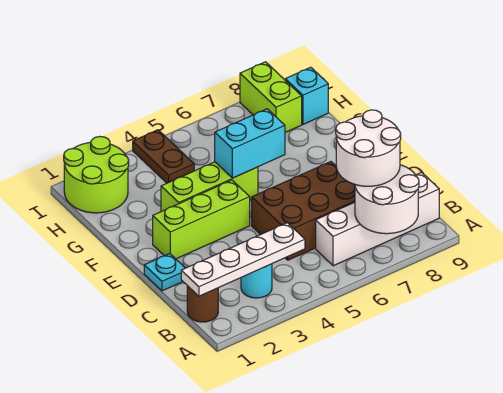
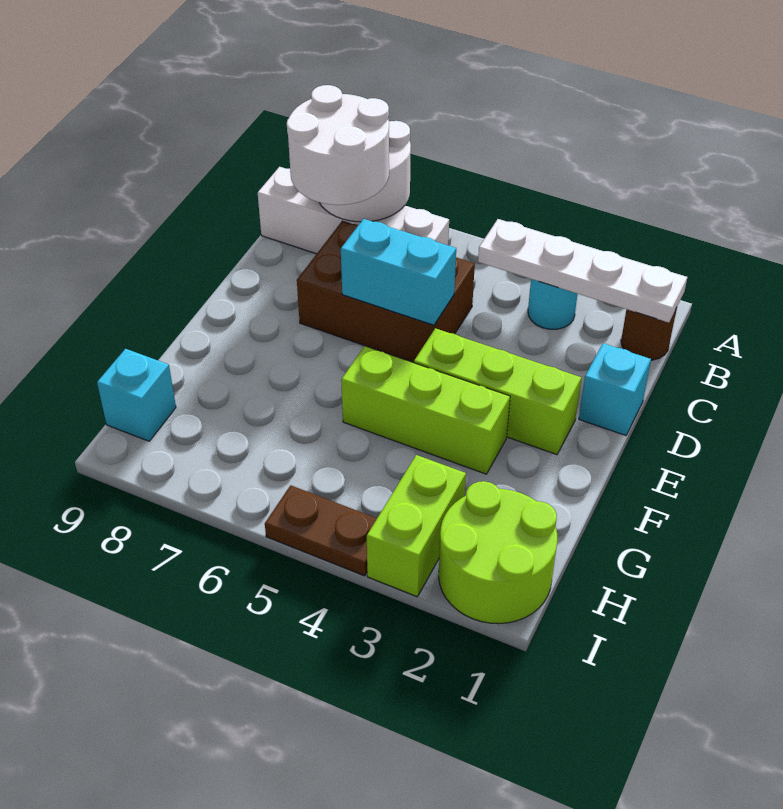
cyan 1x1 plate [144,254,185,291] -> cyan 1x1 brick [579,343,651,436]
cyan 1x2 brick [215,109,285,178] -> cyan 1x2 brick moved to [341,219,456,325]
brown 1x2 plate [133,130,194,183] -> brown 1x2 plate turned to [265,485,377,576]
lime 1x2 brick [240,62,302,132] -> lime 1x2 brick moved to [367,455,466,597]

